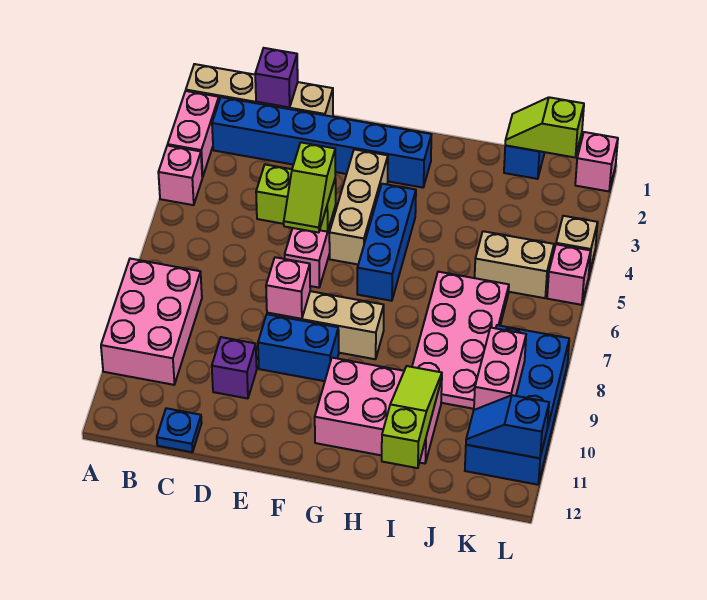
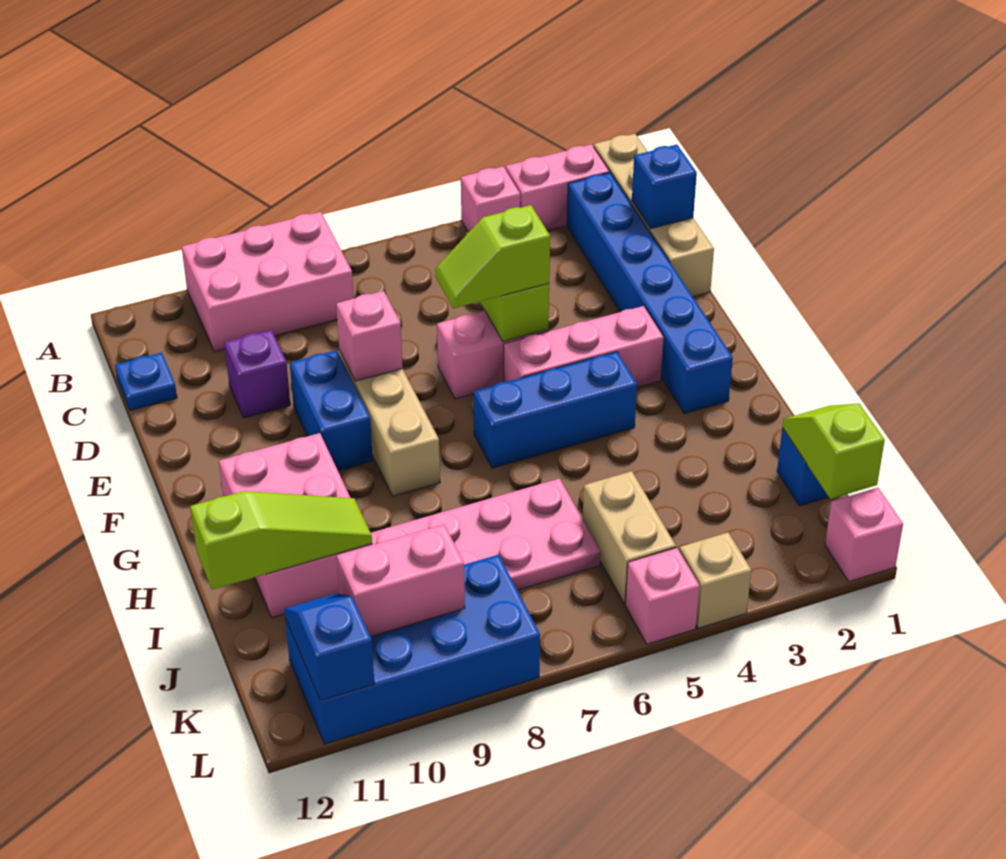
purple 1x1 brick [255,48,298,107] -> blue 1x1 brick [632,145,697,229]
tan 1x3 brick [329,149,388,264] -> pink 1x3 brick [504,306,664,387]

